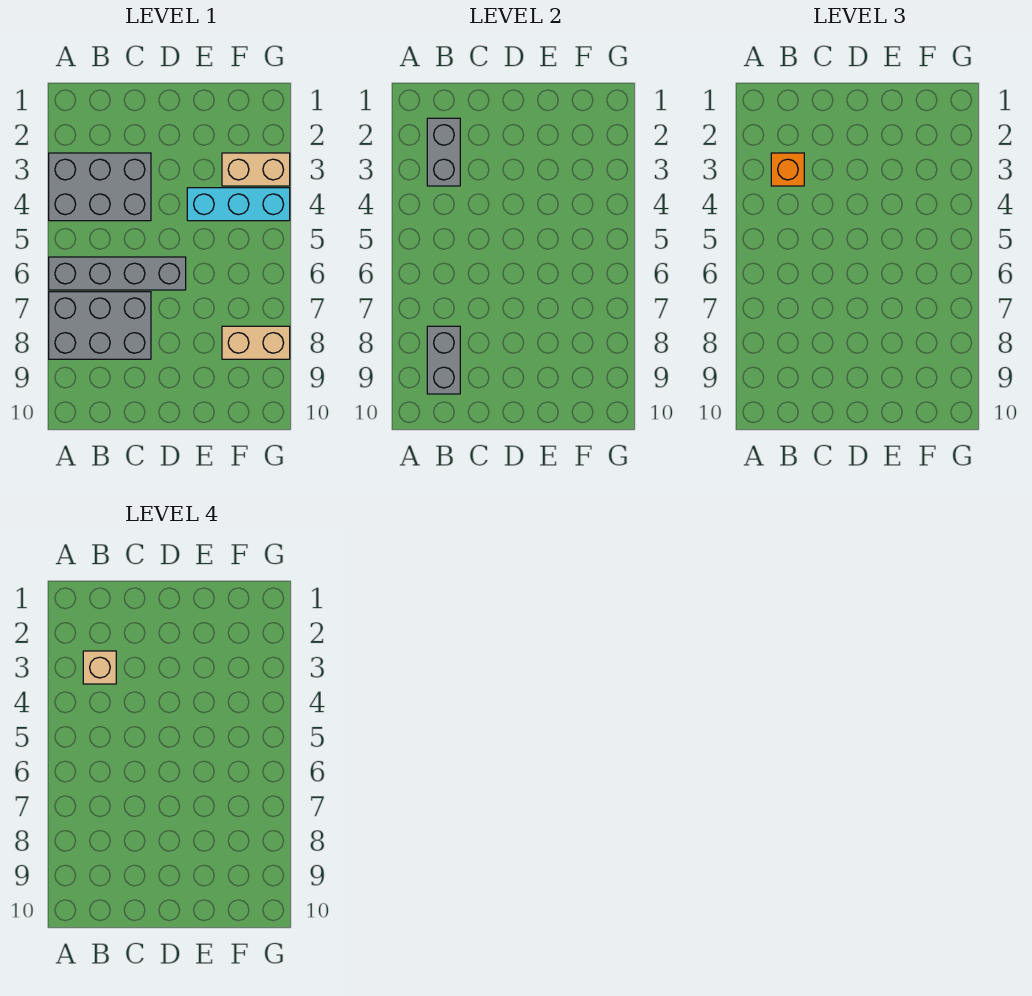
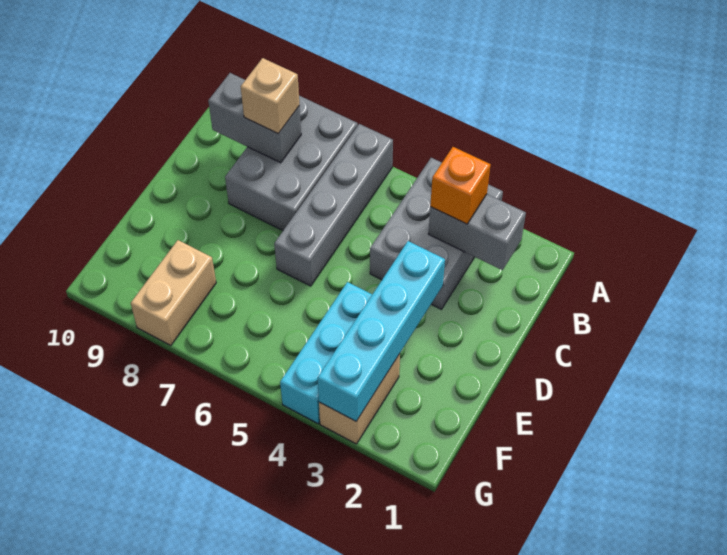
tan 1x1 brick [83,651,116,684] -> tan 1x1 brick moved to [241,58,299,134]
none -> cyan 1x4 brick [318,241,445,421]

